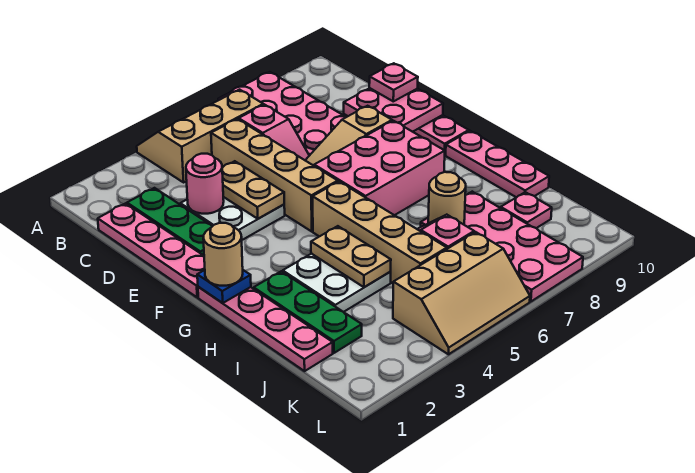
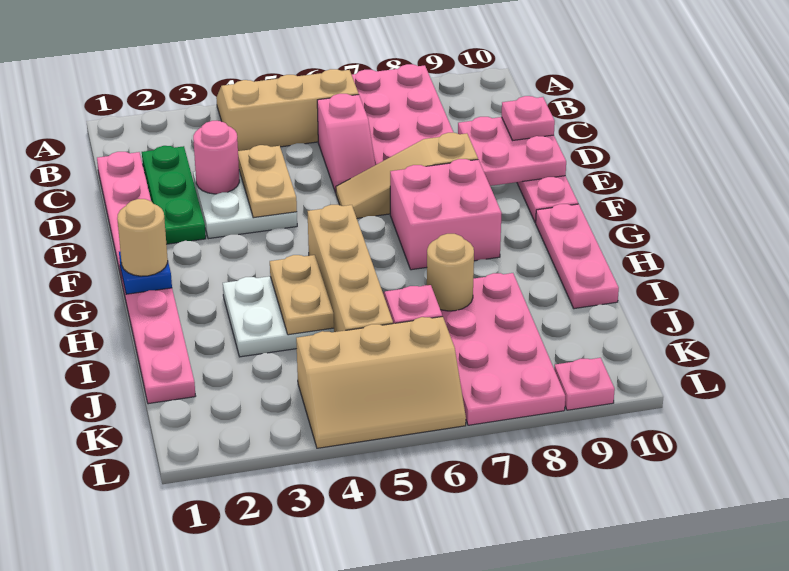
tan 1x4 brick [211,119,338,231] -> none
pink 2x3 brick [314,121,445,215] -> pink 2x2 brick [390,159,502,270]
green 1x3 plate [254,271,362,353] -> none
pink 1x1 plate [501,192,552,228] -> pink 1x1 plate moved to [554,358,615,410]

